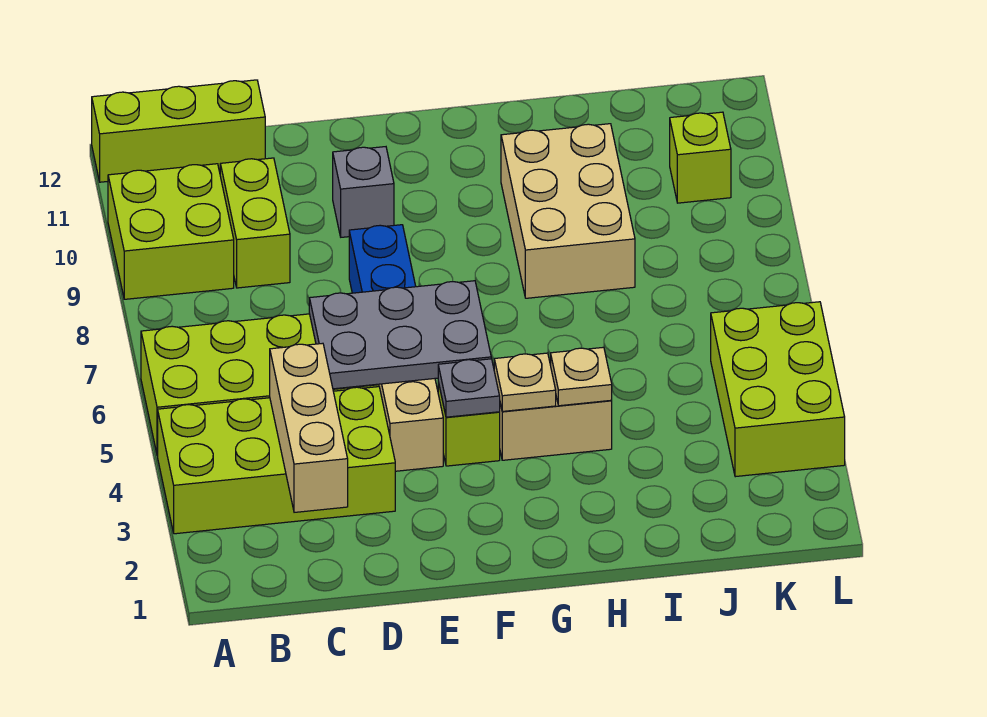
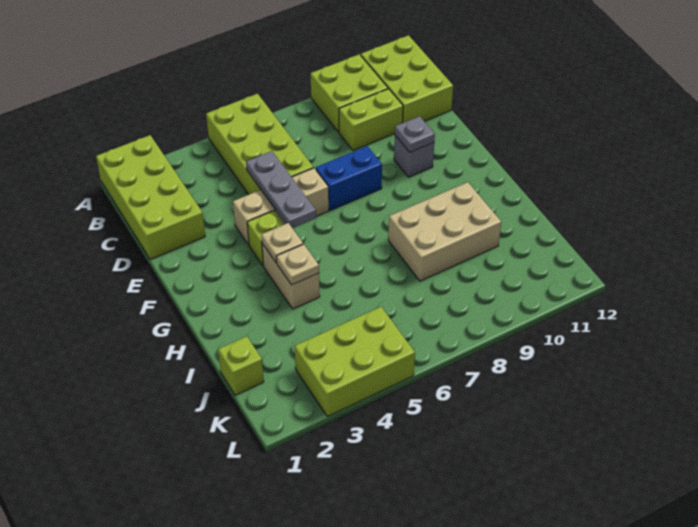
lime 2x4 brick [158,387,395,534] -> lime 2x4 brick moved to [96,135,205,260]
lime 1x3 brick [92,80,265,182] -> lime 2x3 brick [361,35,453,123]
tan 1x3 brick [270,343,348,512] -> none
grey 2x3 plate [309,281,491,389] -> grey 1x3 plate [246,151,316,228]
grey 1x1 plate [438,359,500,417] -> grey 1x1 plate moved to [395,116,435,152]
lime 1x1 brick [670,112,731,203] -> lime 1x1 brick moved to [218,336,264,395]

